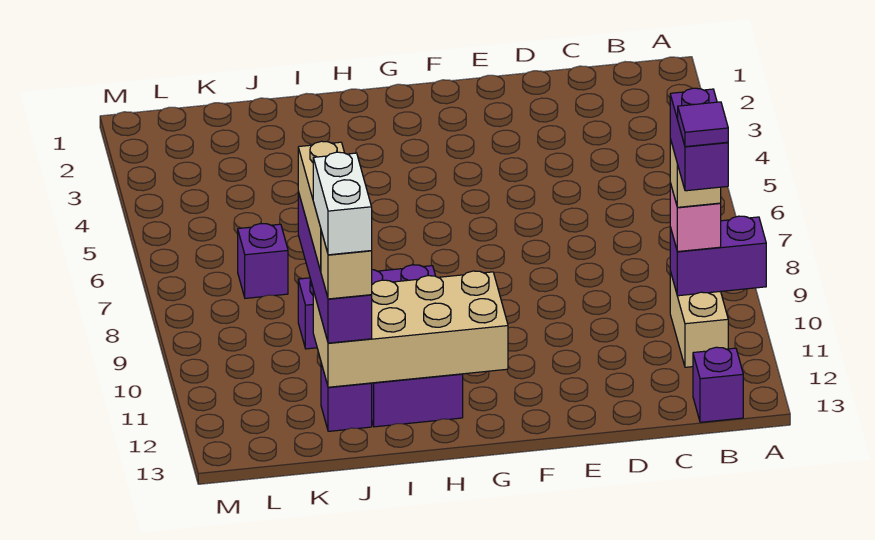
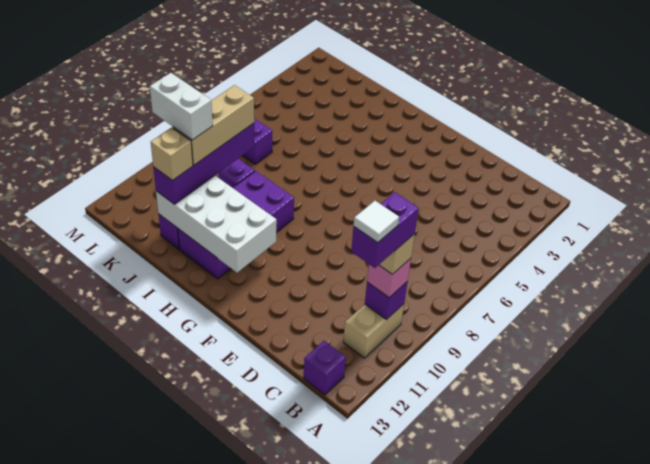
purple 1x2 brick [670,216,766,296] -> purple 1x1 brick [365,281,408,320]
purple 1x1 tile [678,102,728,147] -> white 1x1 tile [354,201,399,242]
tan 2x4 brick [313,271,508,387] -> white 2x4 brick [156,176,277,273]
white 1x2 brick [313,152,372,255] -> white 1x2 brick turned to [150,73,213,140]

